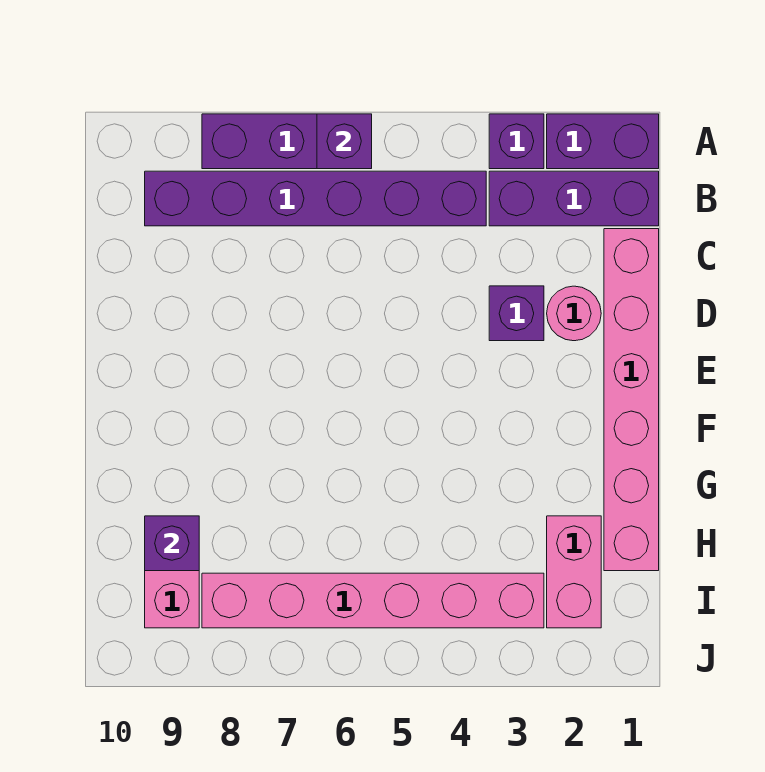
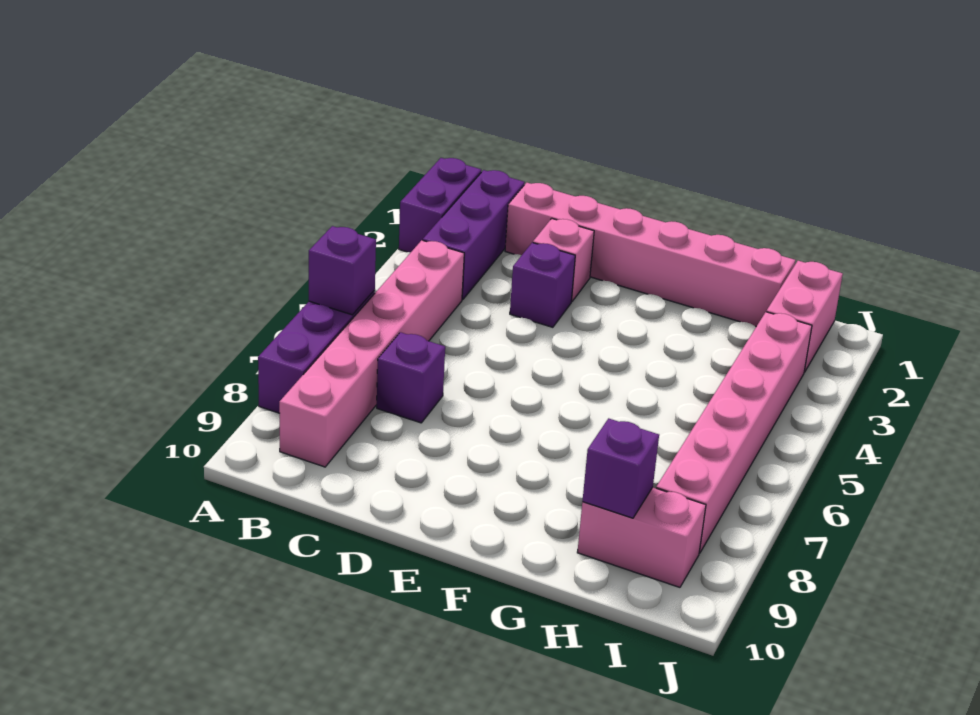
purple 1x1 brick [489,114,544,169] -> purple 1x1 brick moved to [377,332,445,423]
purple 1x6 brick [145,171,486,226] -> pink 1x6 brick [279,240,464,467]
pink 1x1 round brick [547,286,601,341] -> pink 1x1 brick [533,218,594,302]
pink 1x2 brick [547,516,601,628] -> pink 1x2 brick turned to [766,261,843,372]

